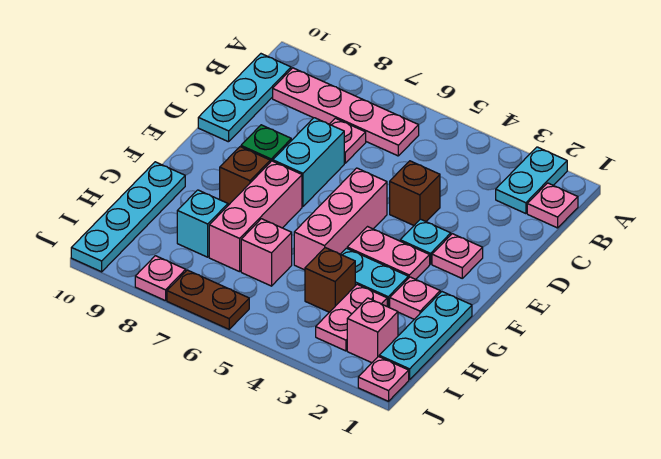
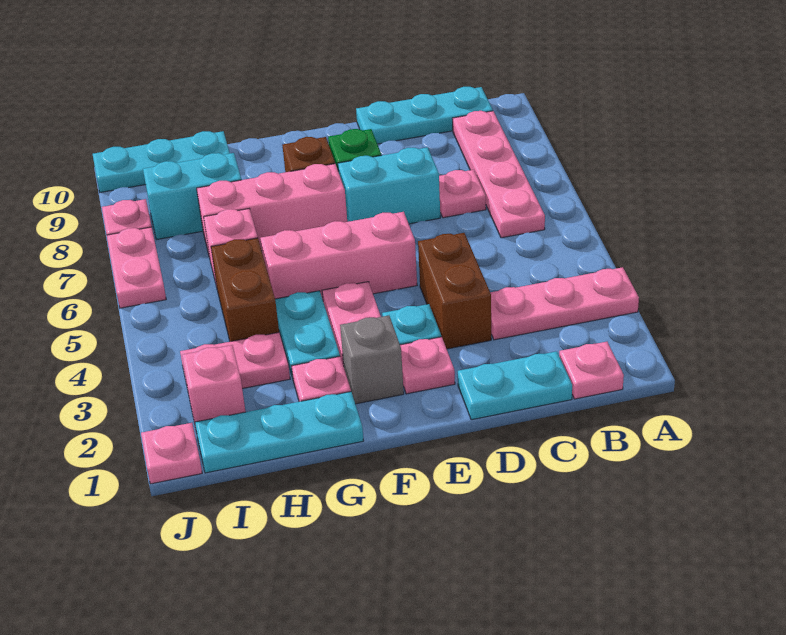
cyan 1x2 plate [496,147,567,214] -> cyan 1x2 plate moved to [458,351,572,420]
none -> pink 1x3 plate [490,267,639,340]
brown 1x1 brick [390,161,440,225] -> brown 1x2 brick [418,233,491,349]
none -> grey 1x1 brick [340,315,404,404]
cyan 1x4 plate [71,162,185,272] -> cyan 1x3 plate [93,131,230,192]
brown 1x1 brick [305,248,355,312] -> brown 1x2 brick [211,238,279,342]
cyan 1x1 brick [177,190,228,257] -> cyan 1x2 brick [143,153,241,239]
brown 1x2 plate [167,270,249,329] -> pink 1x2 plate [107,227,166,308]

